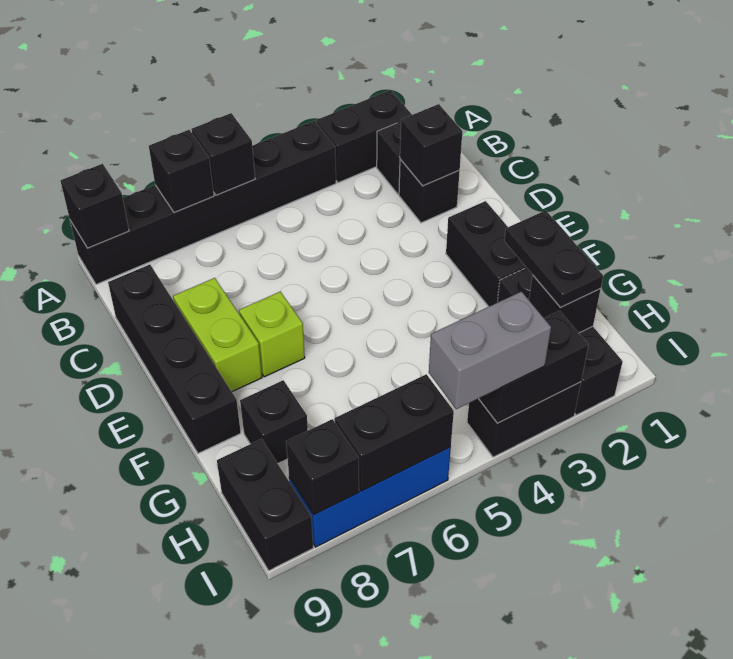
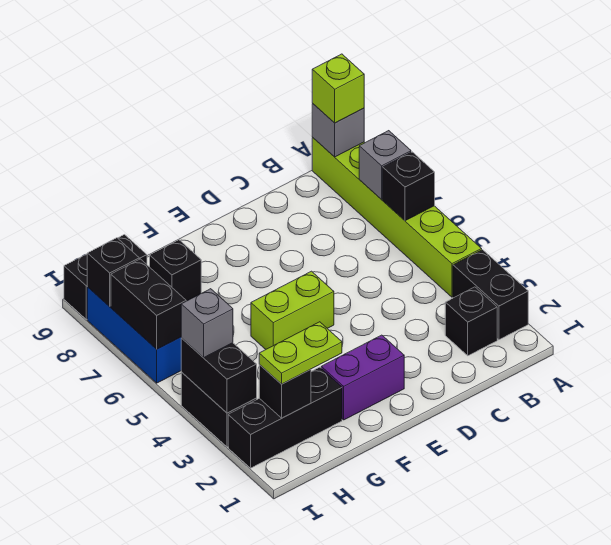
black 1x6 brick [70,121,336,284] -> lime 1x6 brick [312,138,482,297]
black 1x1 brick [149,130,214,212] -> grey 1x1 brick [359,131,411,200]
black 1x1 brick [60,164,129,248] -> grey 1x1 brick [312,104,364,157]
black 1x1 brick [399,159,460,223] -> none
black 1x1 brick [400,104,462,186] -> none
black 1x4 brick [108,265,241,453] -> none
lime 1x2 brick [173,278,262,392] -> lime 1x2 brick moved to [251,271,334,349]
black 1x2 brick [446,201,527,307] -> purple 1x2 brick [321,335,404,420]
lime 1x1 brick [239,292,305,377] -> lime 1x1 brick moved to [312,54,364,123]
black 1x2 plate [504,210,603,308] -> lime 1x2 plate [259,322,342,384]
grey 1x2 brick [429,292,551,409] -> grey 1x1 brick [181,289,233,358]

